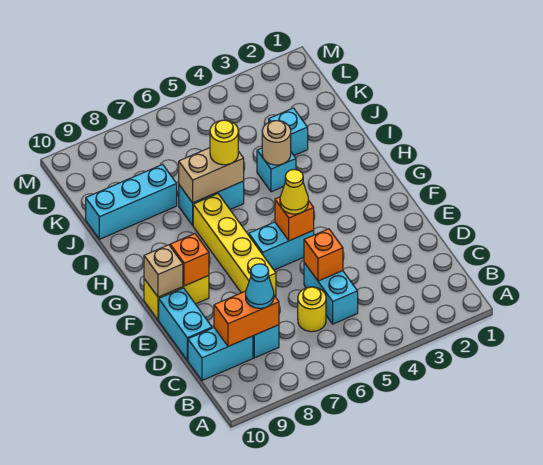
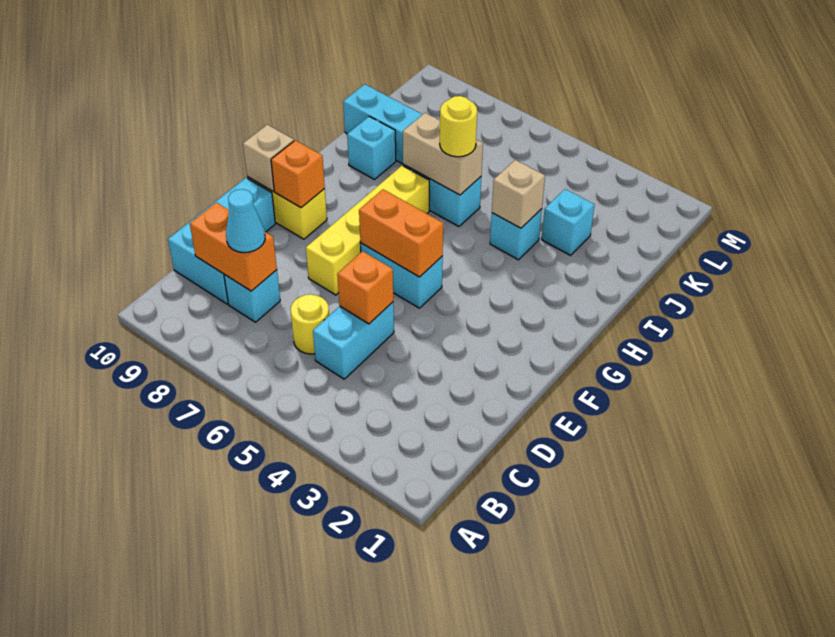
orange 1x1 brick [275,197,314,241] -> orange 1x2 brick [359,189,443,277]
yellow 1x1 cone [280,169,308,214] -> none
tan 1x1 round brick [262,121,291,165] -> tan 1x1 brick [492,160,545,228]
none -> cyan 1x1 brick [347,116,396,180]

